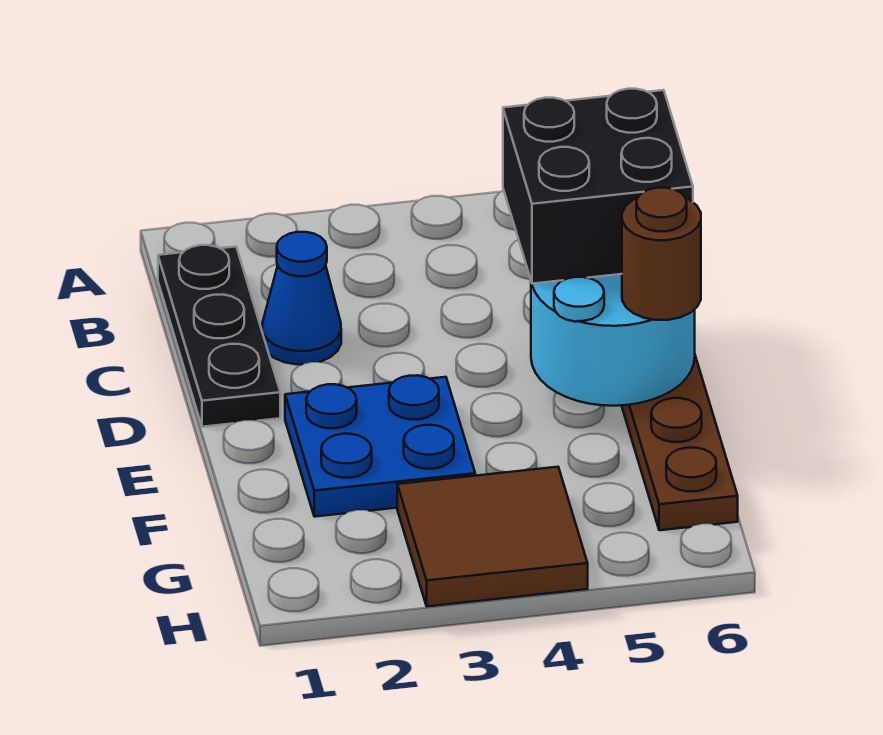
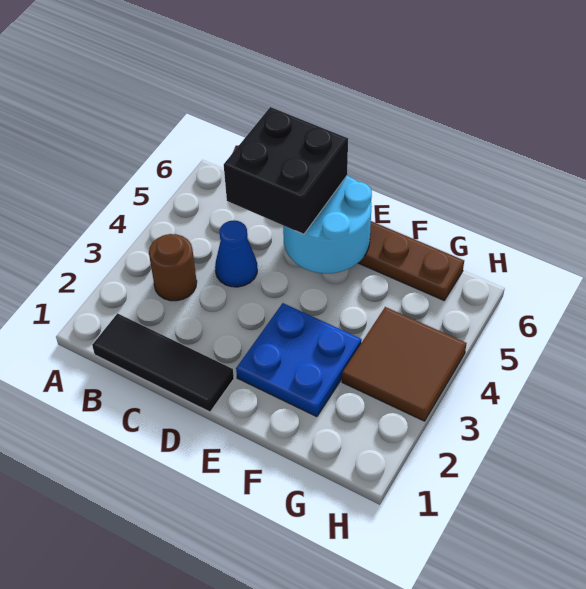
black 1x3 plate [158,245,280,427] -> black 1x3 tile [92,313,234,412]
blue 1x1 cone [262,232,341,364] -> blue 1x1 cone moved to [215,220,257,287]
brown 1x1 round brick [622,188,701,320] -> brown 1x1 round brick moved to [149,234,197,301]

